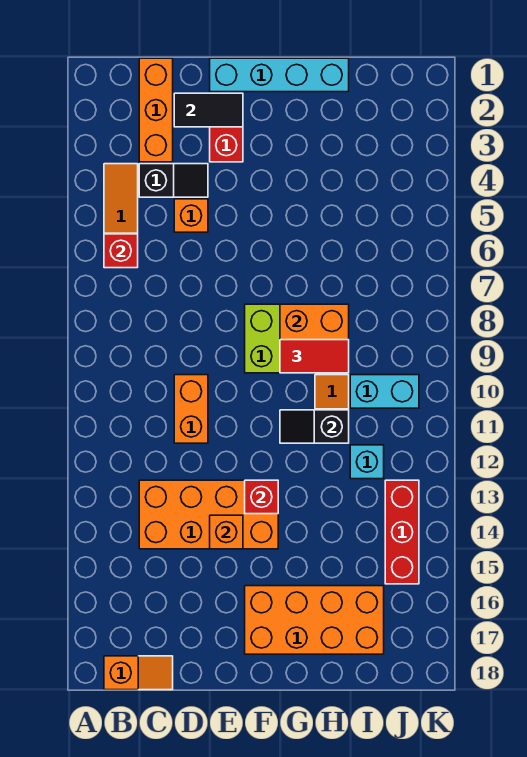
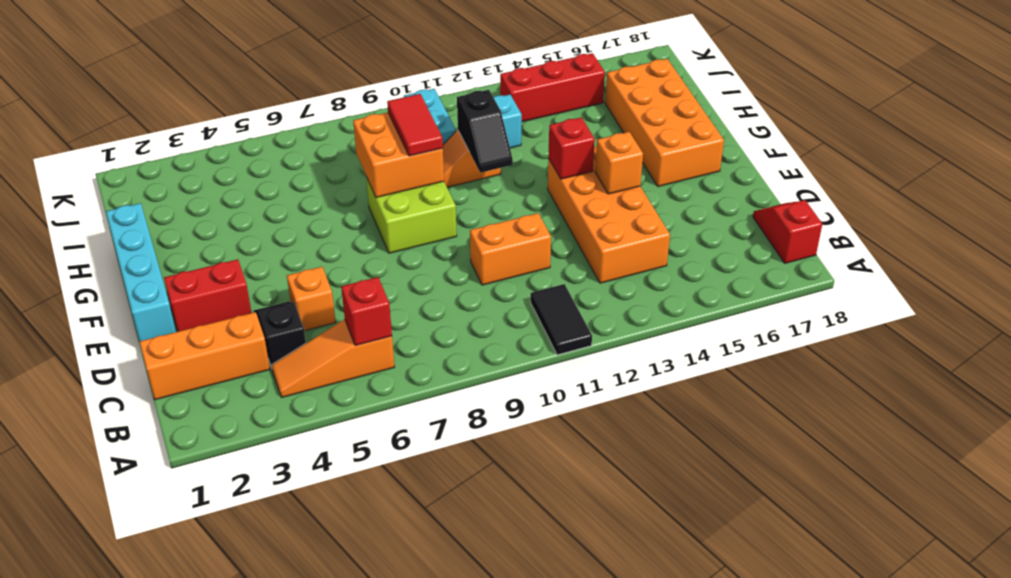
orange 1x2 slope [104,656,173,690] -> red 1x2 slope [753,200,822,263]
black 1x2 tile [174,93,243,127] -> black 1x2 tile moved to [531,284,592,355]

